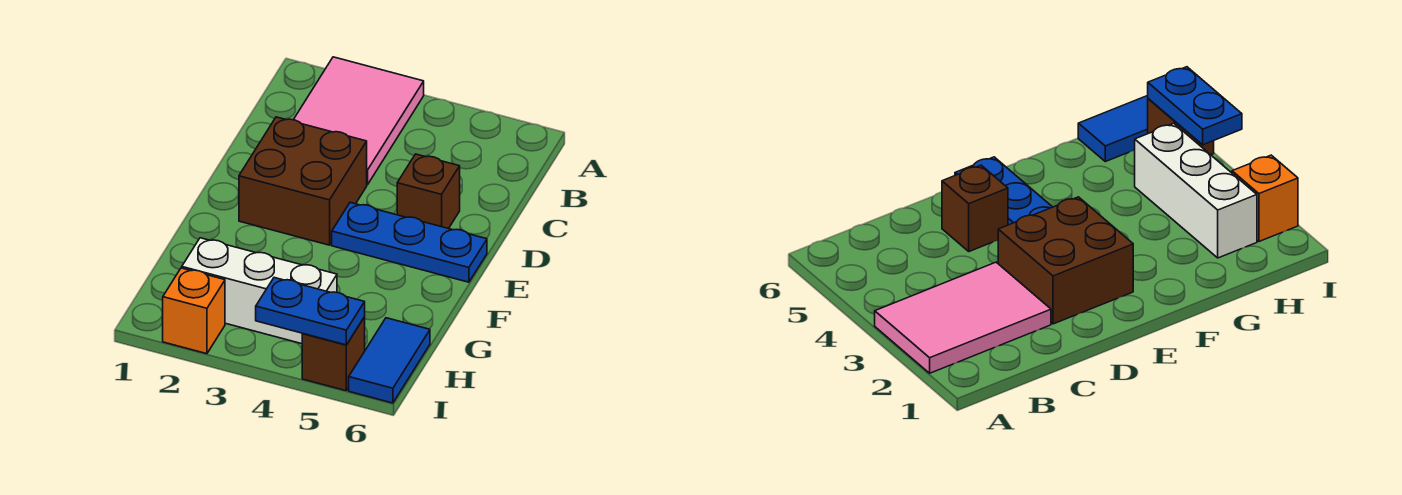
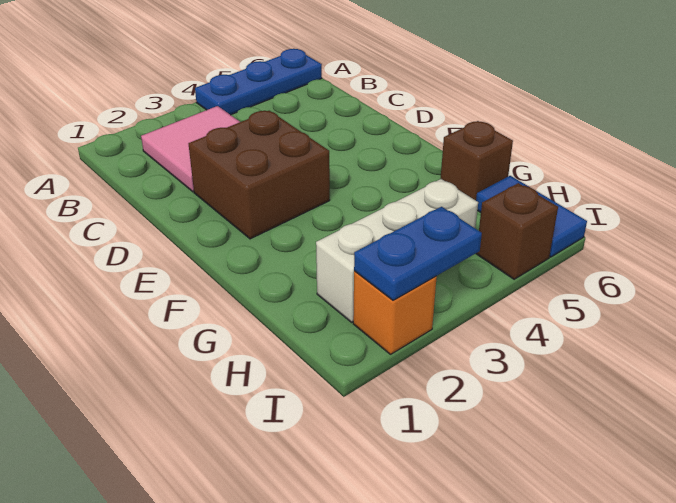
pink 2x3 tile [294,57,424,185] -> pink 2x2 tile [141,106,240,192]
brown 1x1 brick [397,154,460,229] -> brown 1x1 brick moved to [441,121,513,200]
blue 1x3 plate [332,203,487,282] -> blue 1x3 plate moved to [195,49,322,115]
blue 1x2 plate [256,278,365,345] -> blue 1x2 plate moved to [354,207,482,300]

